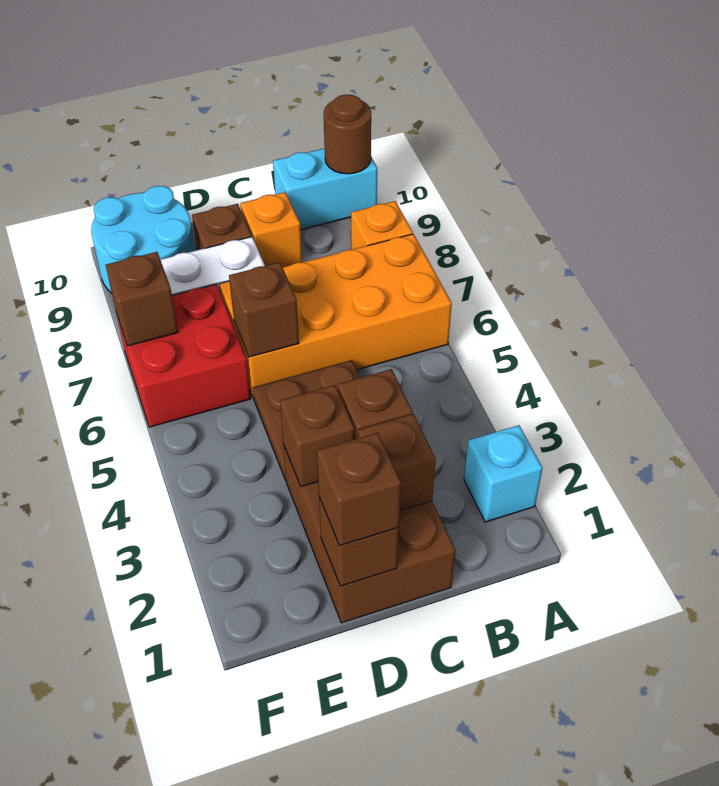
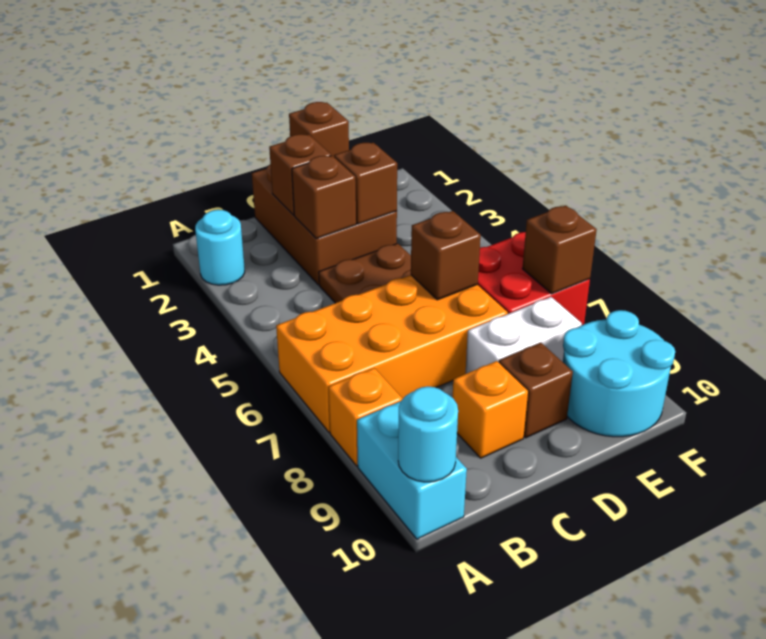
cyan 1x1 brick [464,425,542,522] -> cyan 1x1 round brick [195,210,245,285]
cyan 1x2 brick [273,148,377,230] -> cyan 1x2 brick turned to [357,401,467,539]
brown 1x1 round brick [324,95,371,174] -> cyan 1x1 round brick [398,386,458,482]
brown 1x1 brick [317,433,401,546] -> none

